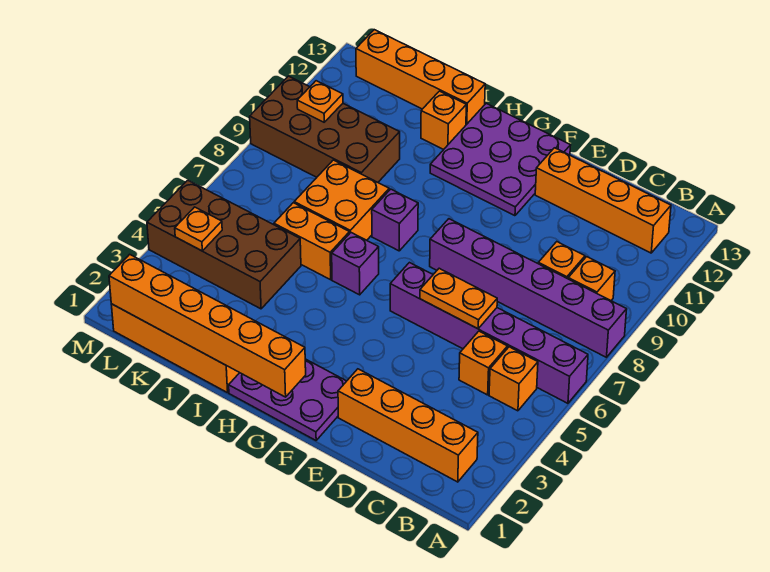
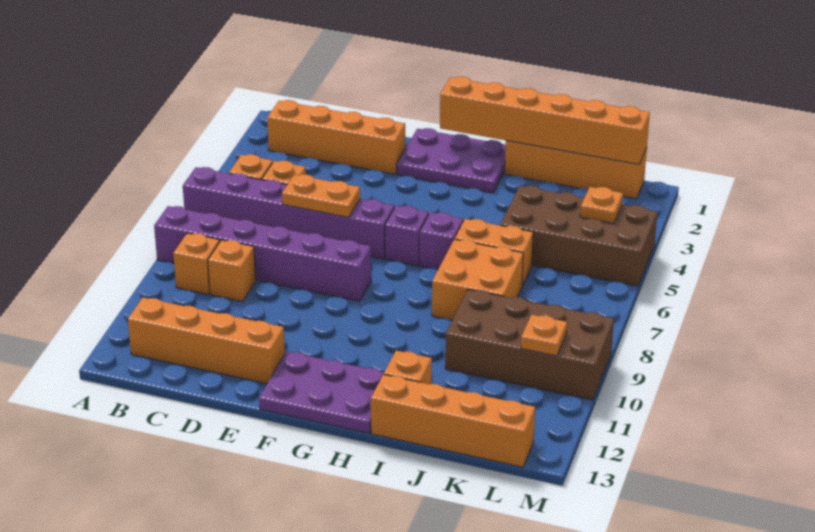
purple 3x3 plate [430,103,571,216] -> purple 2x3 plate [259,351,384,433]
purple 1x1 brick [372,189,418,251] -> purple 1x1 brick moved to [385,206,429,266]

